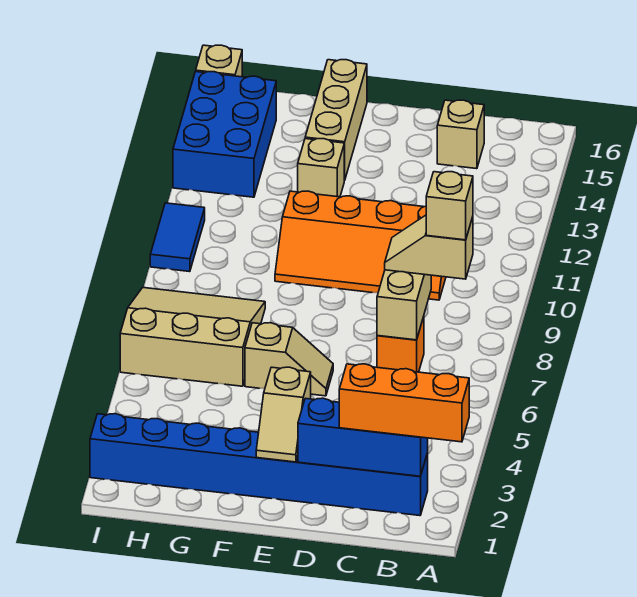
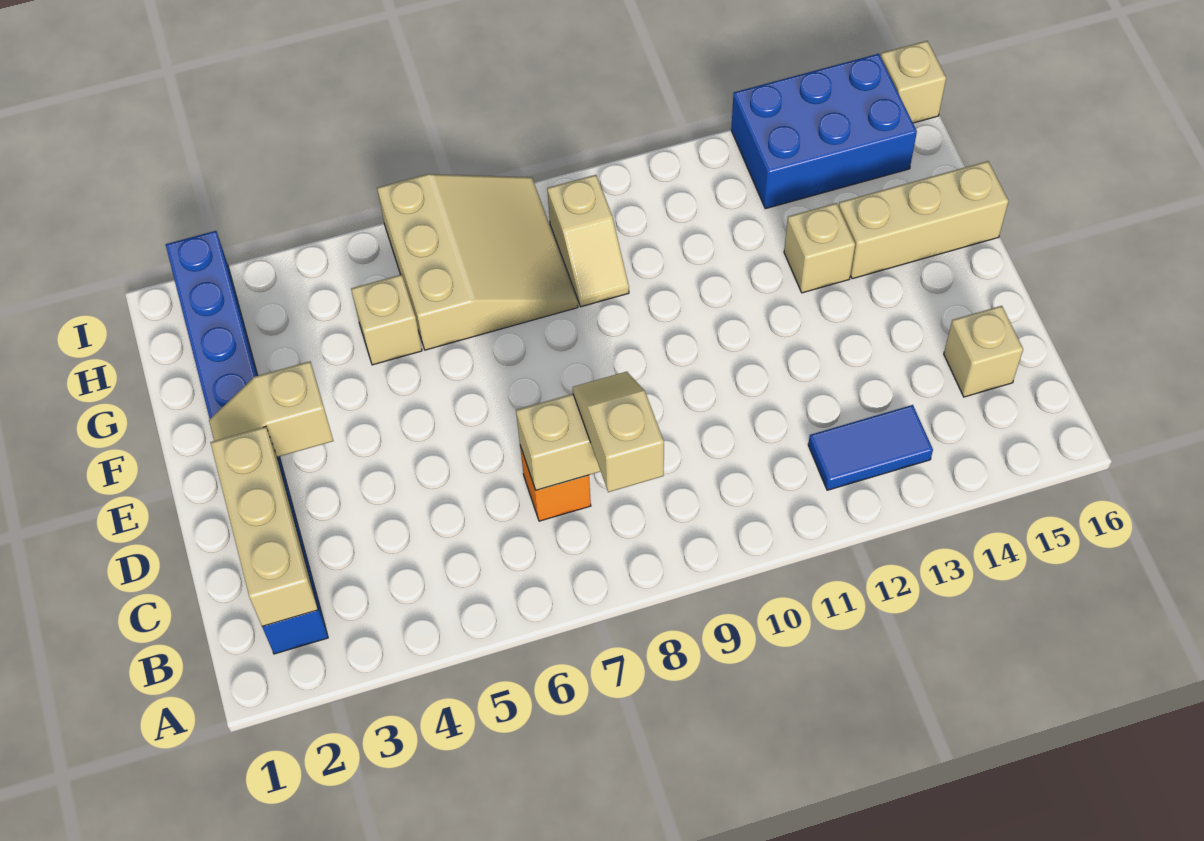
orange 1x3 brick [339,364,469,442] -> none
blue 1x3 brick [298,398,428,476] -> tan 1x3 brick [210,427,318,626]
tan 1x1 brick [426,172,473,240] -> tan 1x1 brick moved to [351,275,422,365]
orange 2x4 slope [275,191,446,300] -> none
tan 1x2 slope [245,323,333,396] -> tan 1x2 slope moved to [547,175,629,307]
blue 1x2 tile [150,203,205,272] -> blue 1x2 tile moved to [808,405,933,490]

